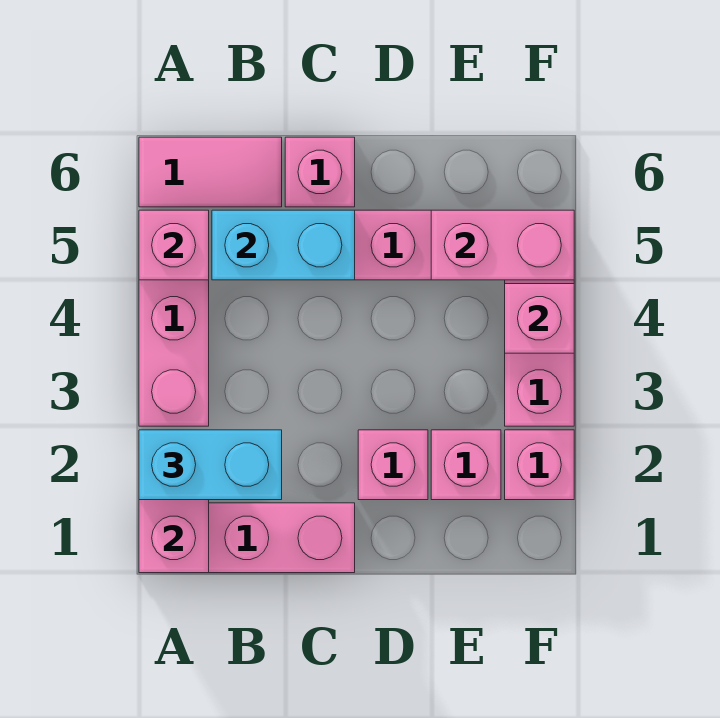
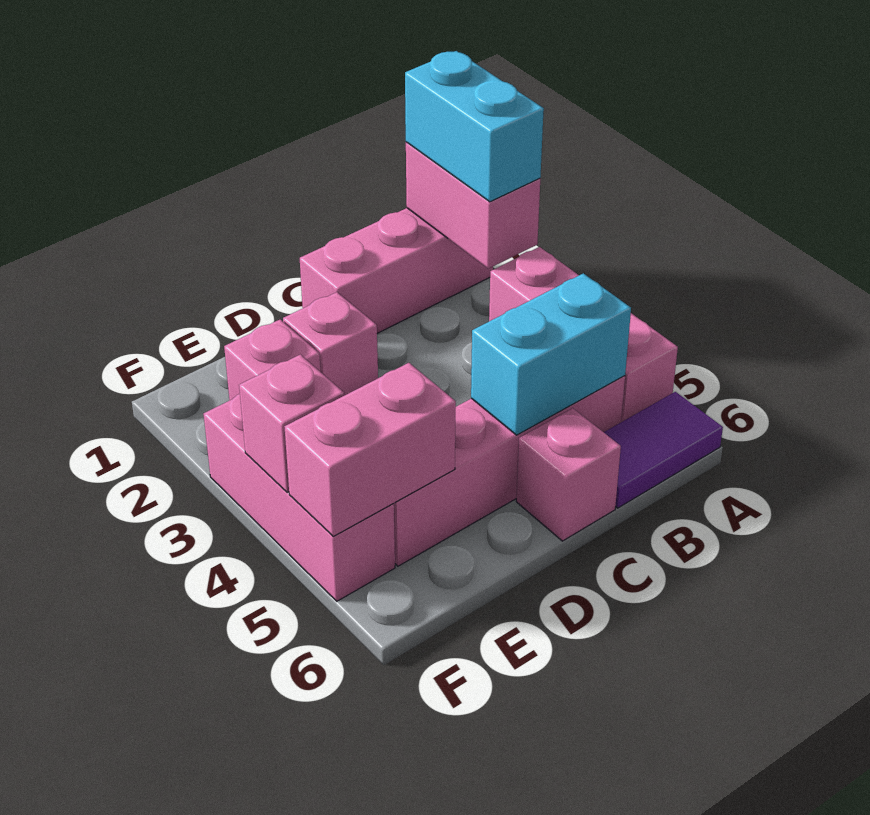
cyan 1x2 brick [139,430,282,500] -> cyan 1x2 brick turned to [405,51,544,202]
pink 1x1 brick [139,210,209,280] -> none
pink 1x2 tile [139,137,282,207] -> purple 1x2 tile [604,392,723,508]
pink 1x1 brick [505,430,574,500] -> none

